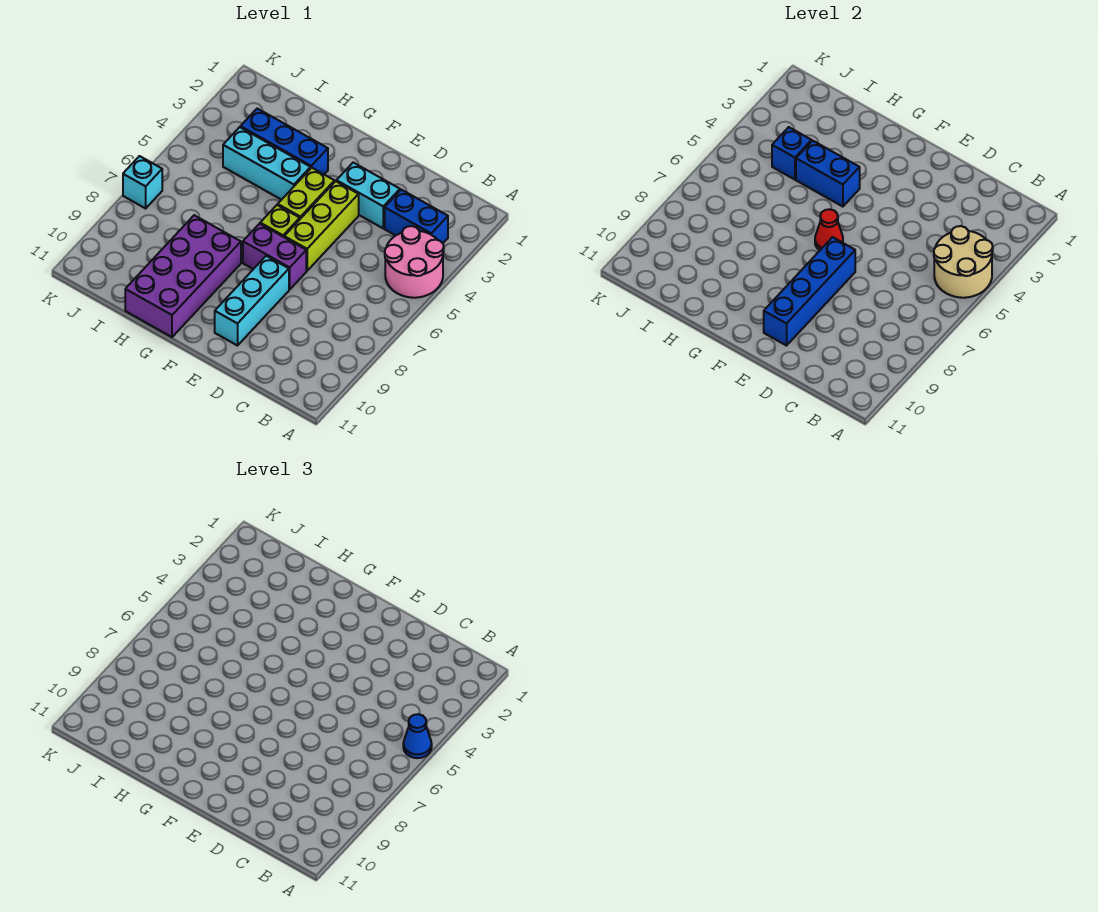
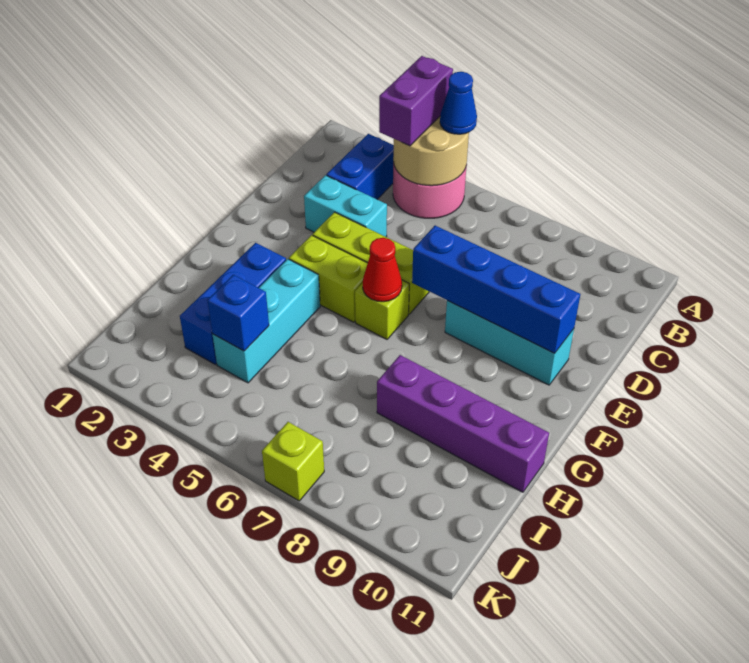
cyan 1x2 brick [337,163,400,228] -> cyan 1x2 brick turned to [304,175,387,237]
purple 1x2 brick [243,224,306,289] -> purple 1x2 brick moved to [379,56,453,146]
blue 1x2 brick [796,141,860,207] -> none
purple 2x4 brick [125,215,241,337] -> purple 1x4 brick [377,355,549,492]
cyan 1x1 brick [123,156,162,208] -> lime 1x1 brick [262,422,324,501]

